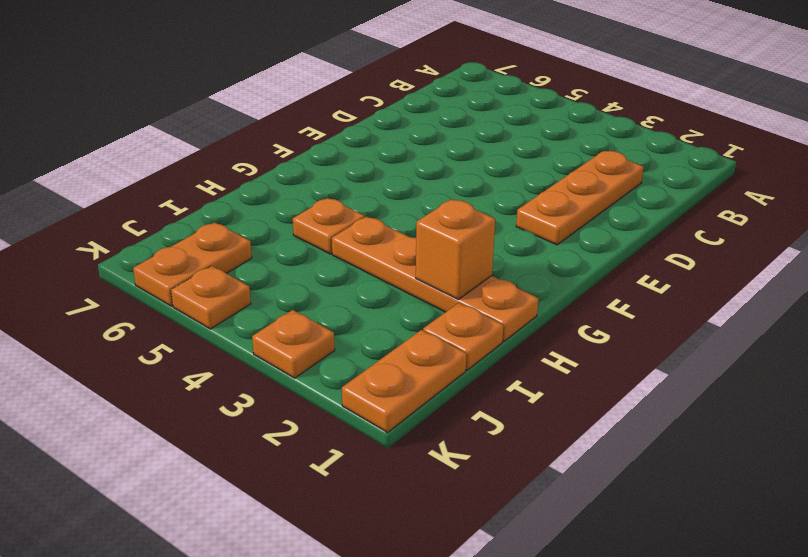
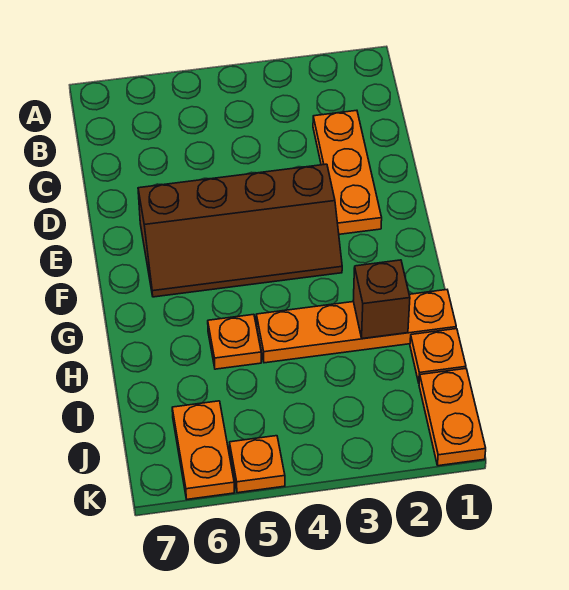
none -> brown 2x4 slope [138,164,342,297]
orange 1x1 brick [416,199,495,299] -> brown 1x1 brick [353,260,410,339]
orange 1x1 plate [252,310,335,378] -> none

